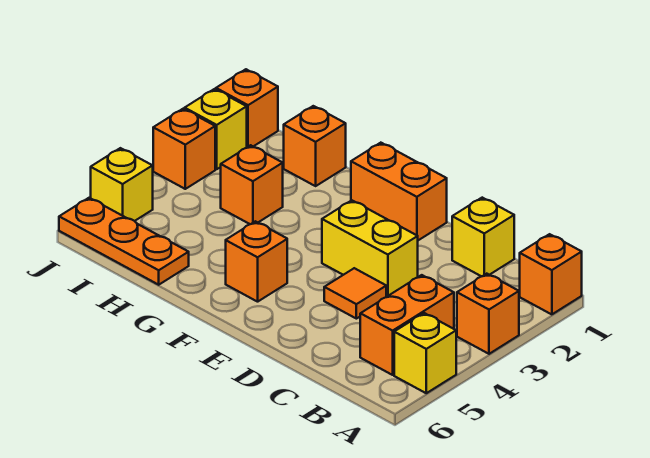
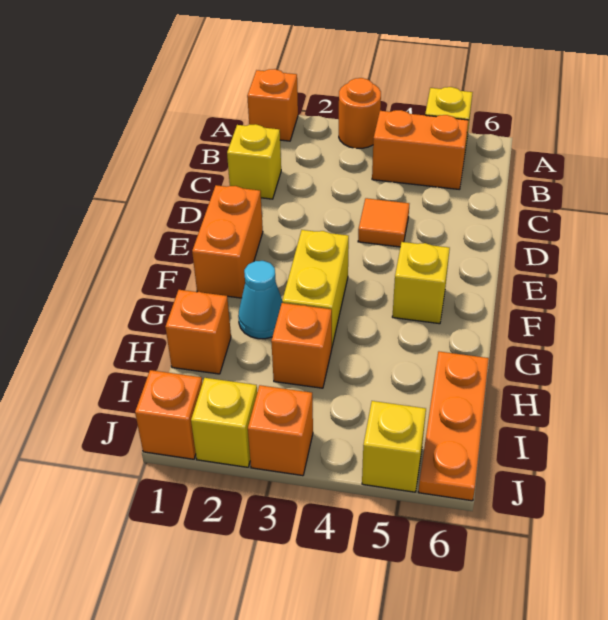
orange 1x1 brick [457,274,519,354] -> orange 1x1 round brick [339,78,381,148]
yellow 1x2 brick [322,200,418,297] -> yellow 1x2 brick moved to [282,230,349,346]
orange 1x1 brick [226,221,287,302] -> yellow 1x1 brick [392,242,450,324]
none -> cyan 1x1 cone [238,261,282,339]

